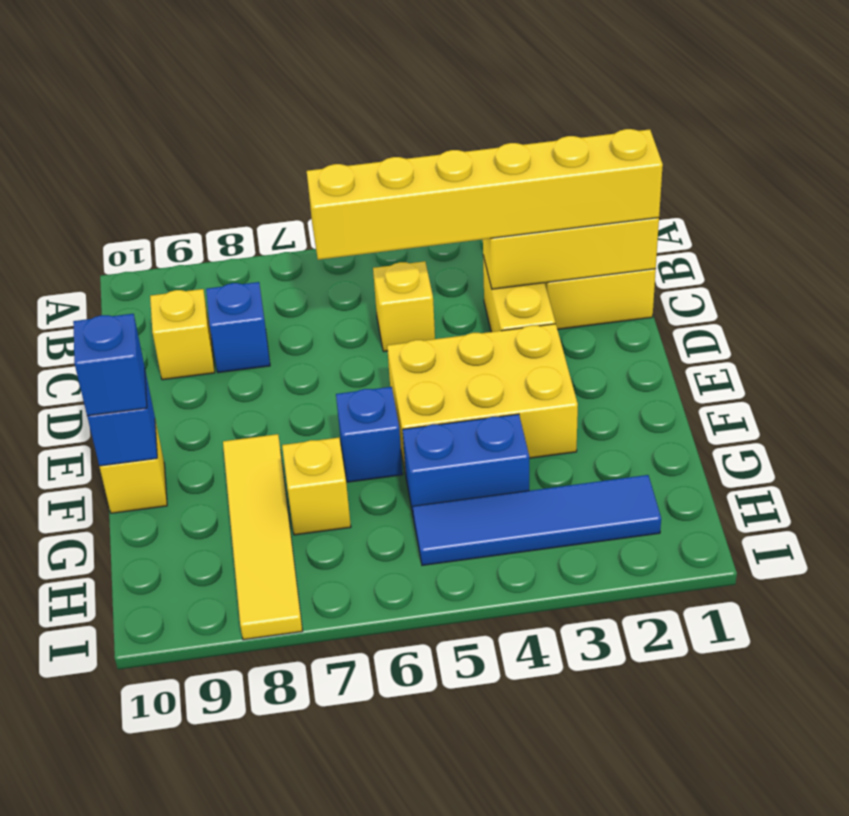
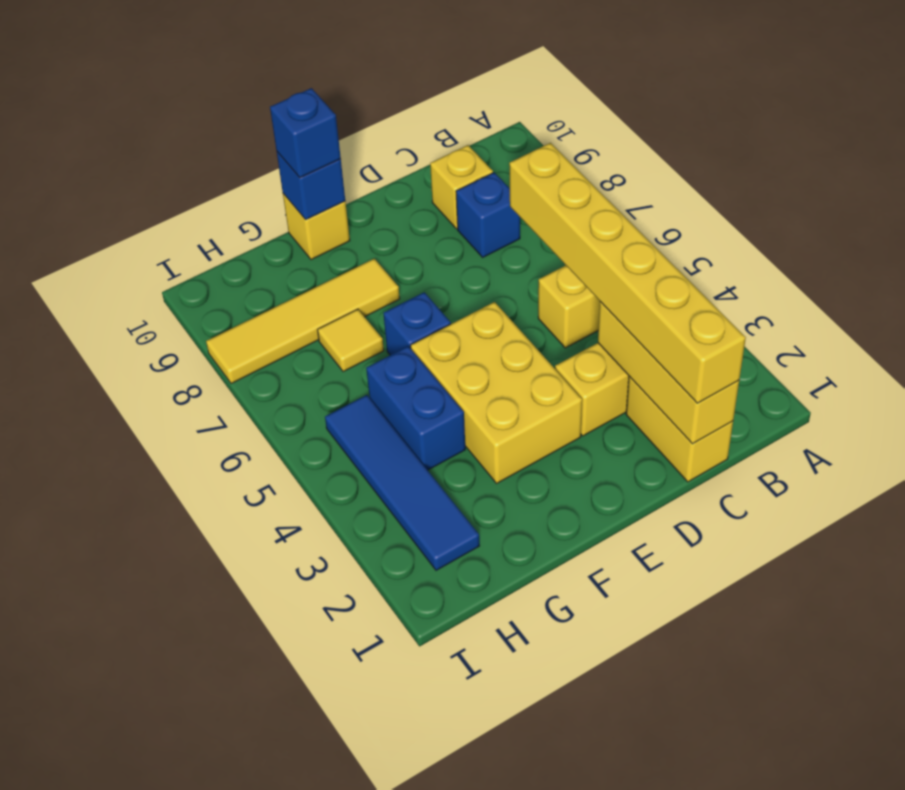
yellow 1x1 brick [282,438,351,535] -> yellow 1x1 tile [318,309,384,372]

